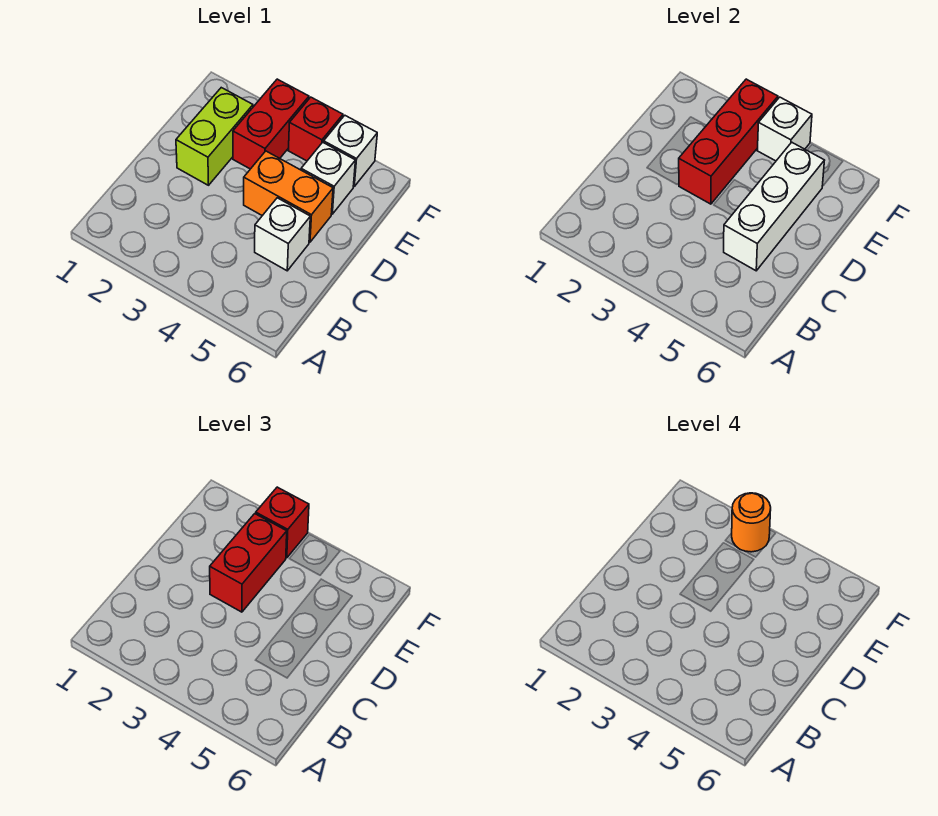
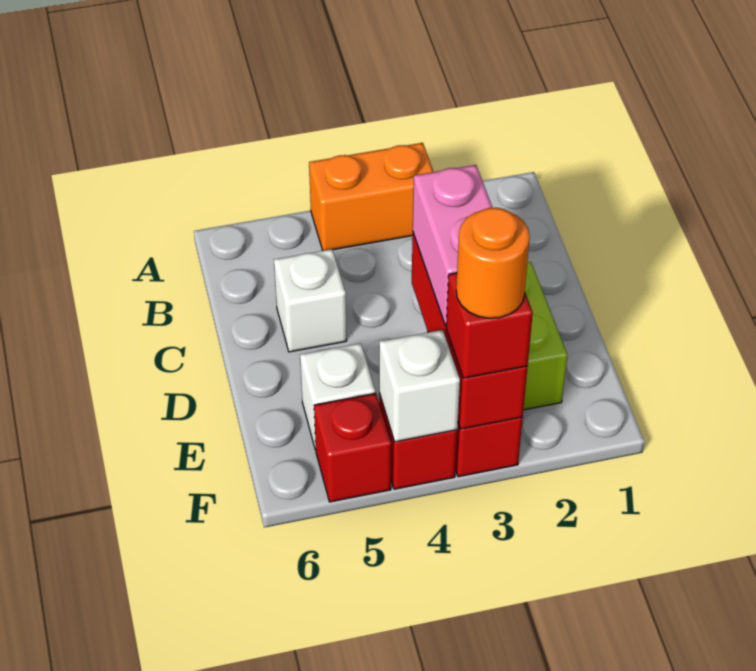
white 1x3 brick [724,142,825,271] -> none
red 1x2 brick [210,514,287,612] -> pink 1x2 brick [413,165,493,326]
orange 1x2 brick [244,151,333,242] -> orange 1x2 brick moved to [309,143,433,251]
white 1x1 brick [324,115,377,186] -> red 1x1 brick [314,393,391,502]

